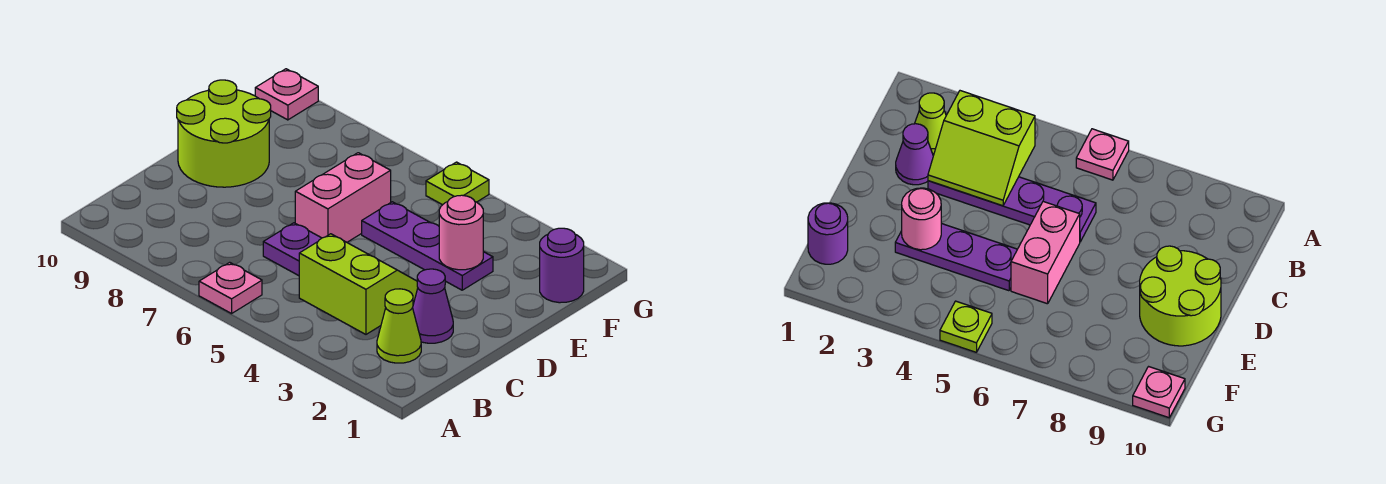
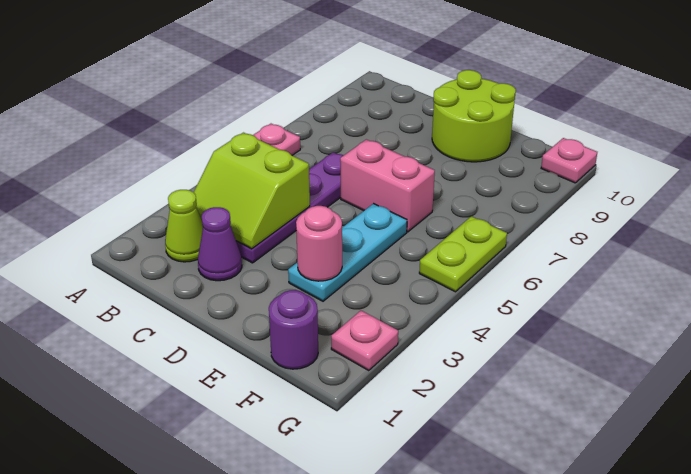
lime 2x2 slope [299,234,418,334] -> lime 2x2 slope turned to [194,133,310,249]
purple 1x3 plate [362,202,493,290] -> cyan 1x3 plate [288,204,407,301]
none -> pink 1x1 plate [331,311,398,371]
lime 1x1 plate [426,162,489,205] -> lime 1x2 plate [419,216,507,292]

